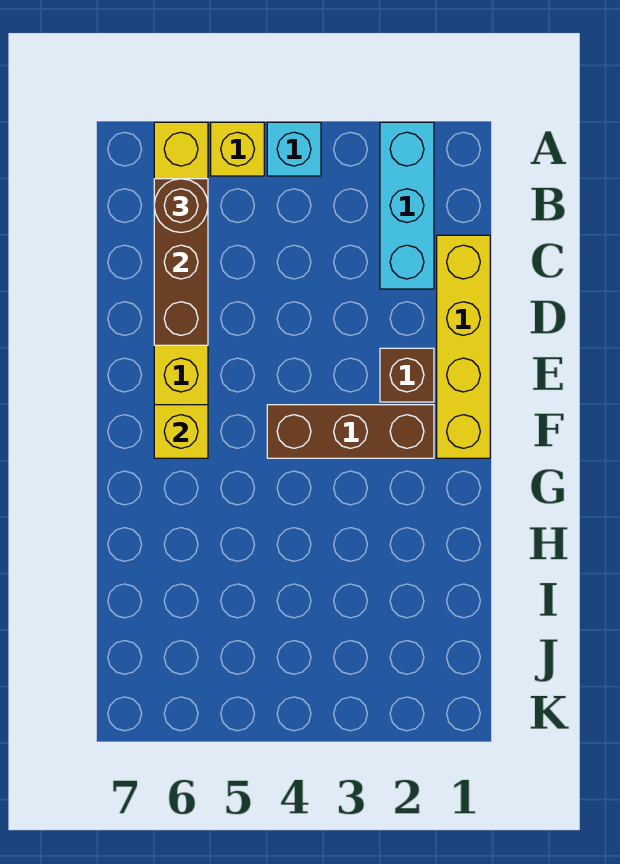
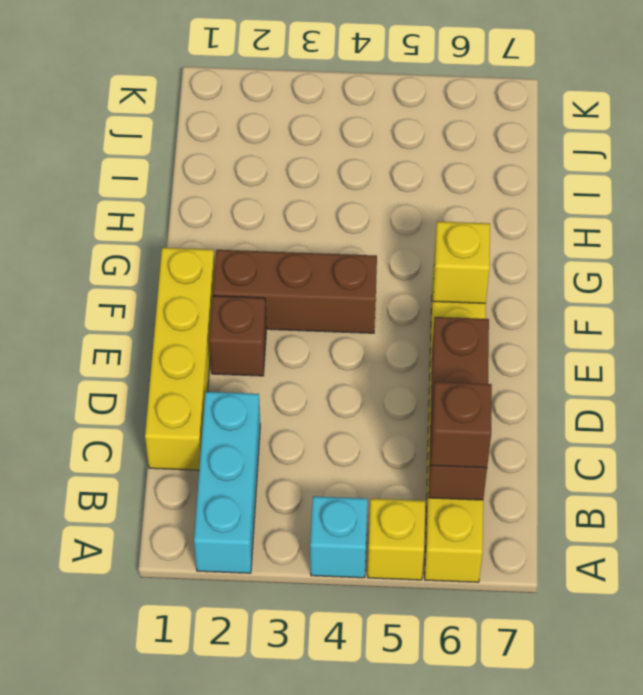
brown 1x1 round brick [154,179,208,232] -> brown 1x1 brick [431,382,492,468]

